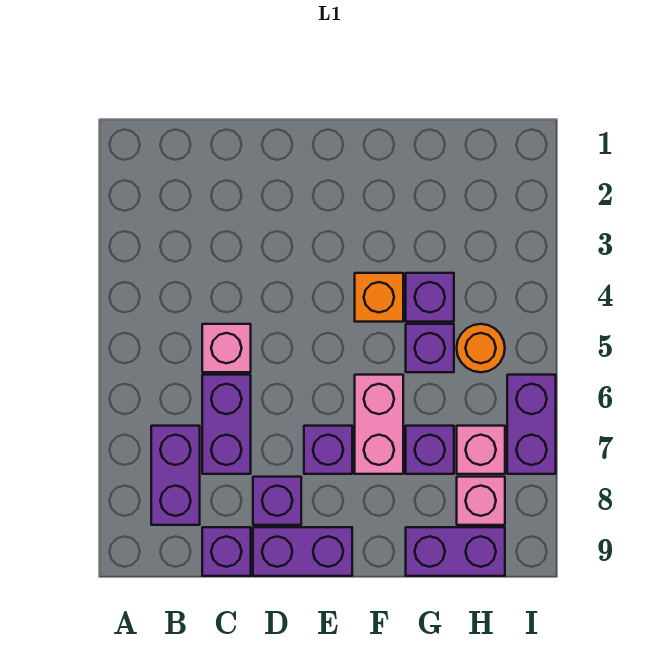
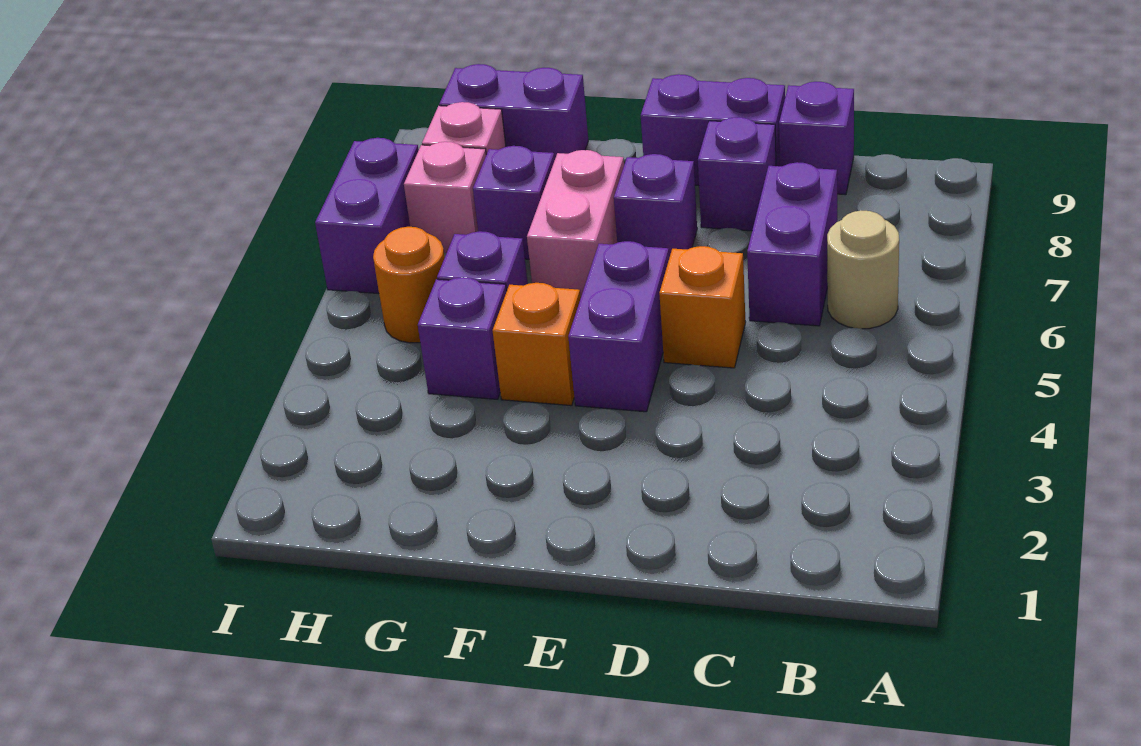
none -> tan 1x1 round brick [827,211,899,329]
purple 1x2 brick [151,426,200,525] -> purple 1x2 brick moved to [568,241,669,412]
pink 1x1 brick [202,324,251,372] -> none
none -> orange 1x1 brick [659,246,746,368]

